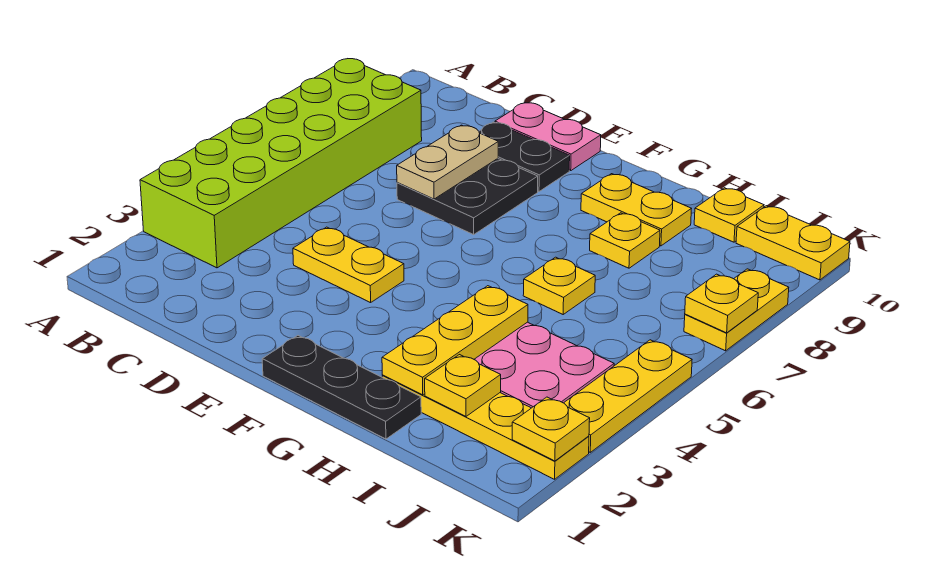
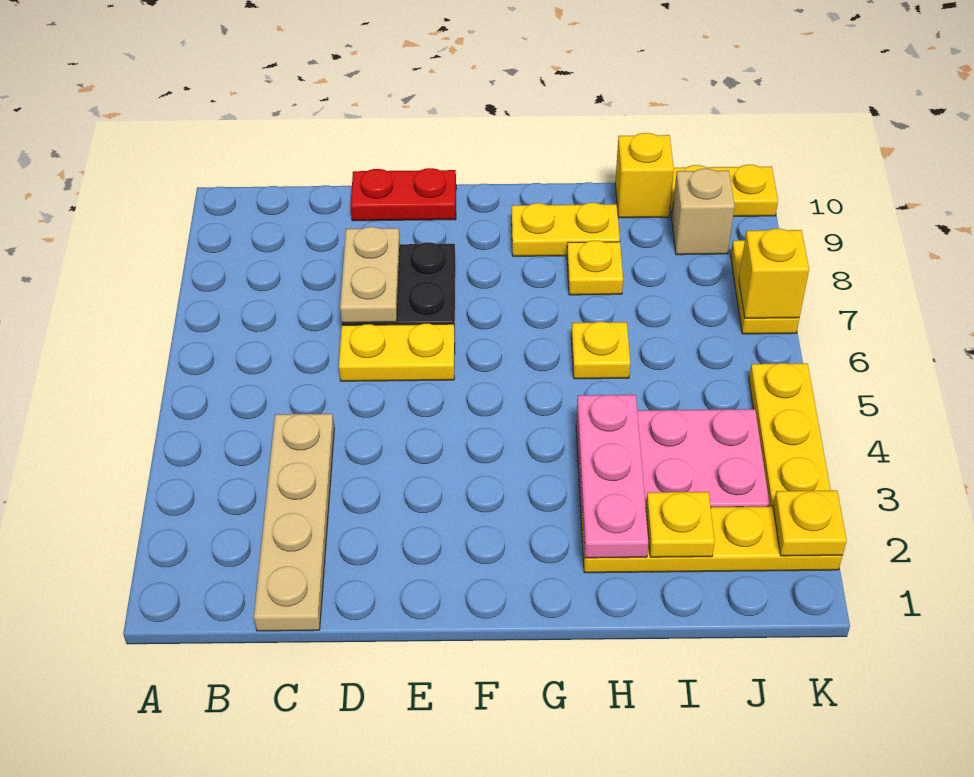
lime 2x6 brick [140,59,422,268] -> none
none -> tan 1x4 plate [254,414,334,631]
yellow 1x2 plate [293,227,404,303] -> yellow 1x2 plate moved to [339,324,455,381]
black 1x2 plate [479,122,570,191] -> none
pink 1x2 plate [495,103,601,171] -> red 1x2 plate [350,168,456,221]
black 1x3 plate [262,336,421,439] -> none
yellow 1x3 plate [382,286,528,395] -> pink 1x3 plate [577,395,649,558]
yellow 1x1 plate [694,188,764,242] -> yellow 1x1 brick [615,133,674,218]
none -> tan 1x1 brick [672,169,735,255]
yellow 1x1 plate [685,274,758,333] -> yellow 1x1 brick [739,229,809,318]

